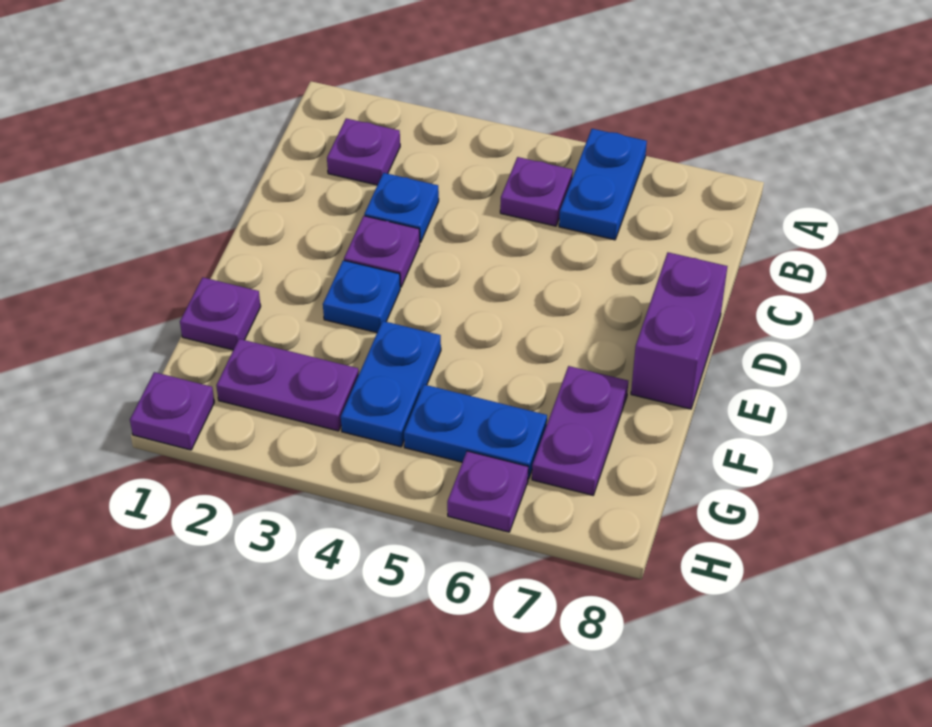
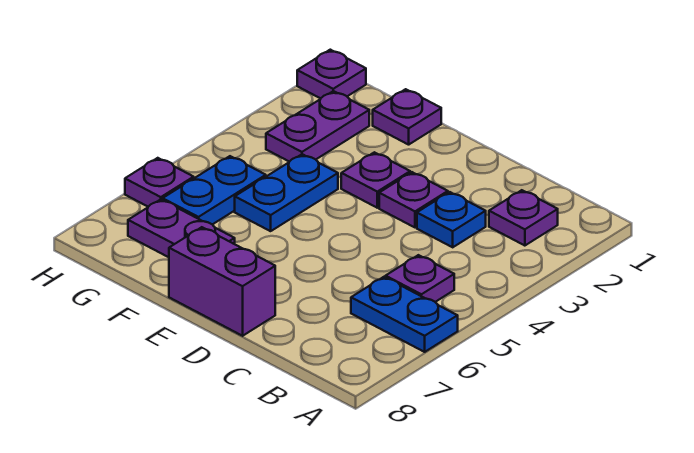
blue 1x1 plate [323,260,400,333] -> purple 1x1 plate [341,152,410,208]
blue 1x2 plate [341,321,441,447] -> blue 1x2 plate turned to [235,154,338,231]

